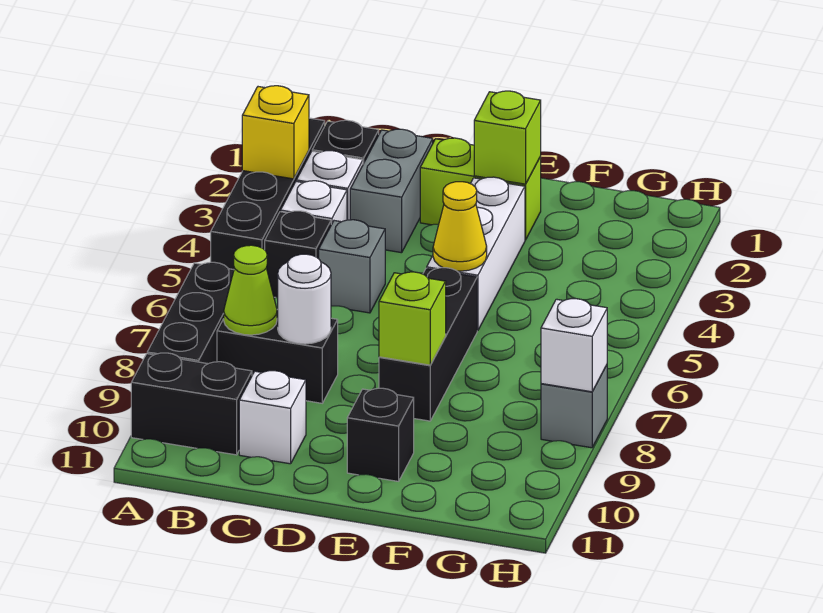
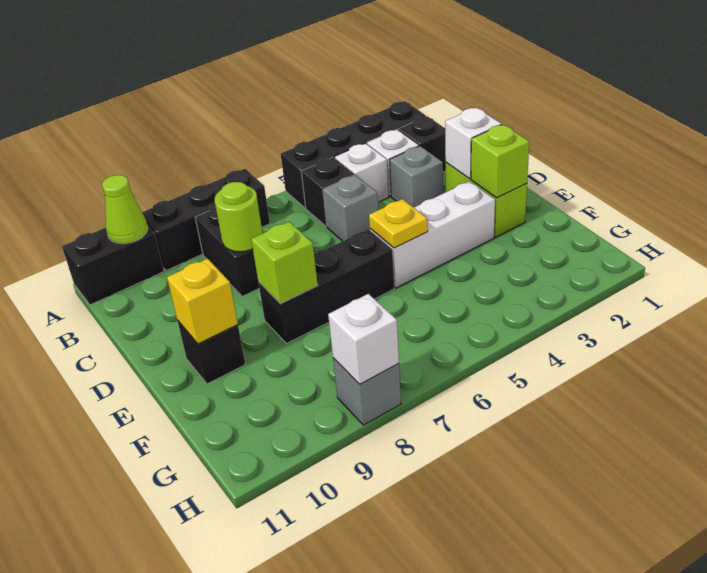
yellow 1x1 brick [242,86,309,179] -> yellow 1x1 brick moved to [167,259,238,344]
black 1x2 brick [131,353,252,455] -> black 1x2 brick turned to [62,226,164,305]
lime 1x1 cone [224,245,277,335] -> lime 1x1 cone moved to [102,175,148,244]
grey 1x2 brick [350,129,433,253] -> grey 1x1 brick [390,146,443,207]
white 1x1 round brick [278,254,331,344] -> lime 1x1 round brick [215,182,263,252]
white 1x1 brick [239,371,306,464] -> white 1x1 brick moved to [445,108,501,179]
yellow 1x1 cone [433,182,487,271] -> yellow 1x1 plate [369,199,428,248]

